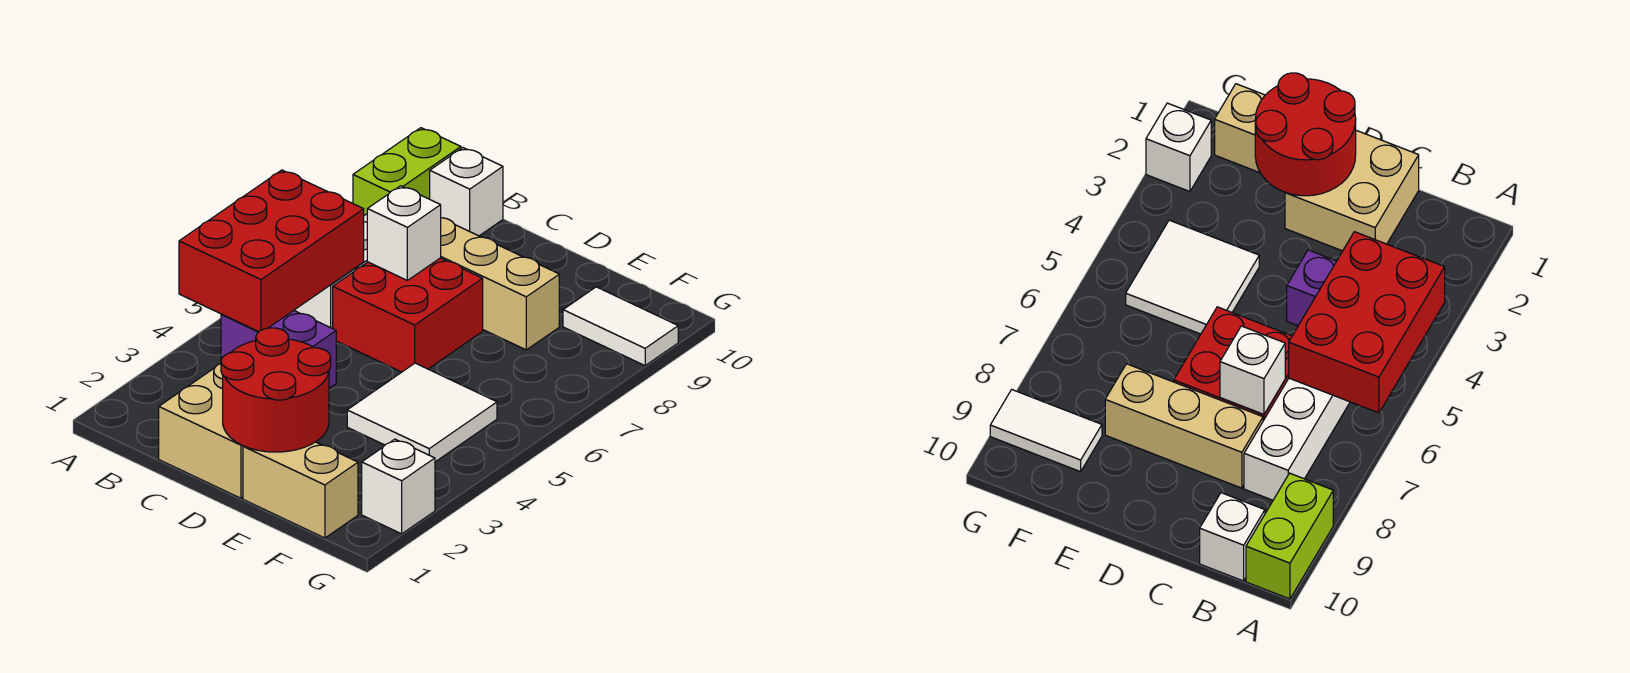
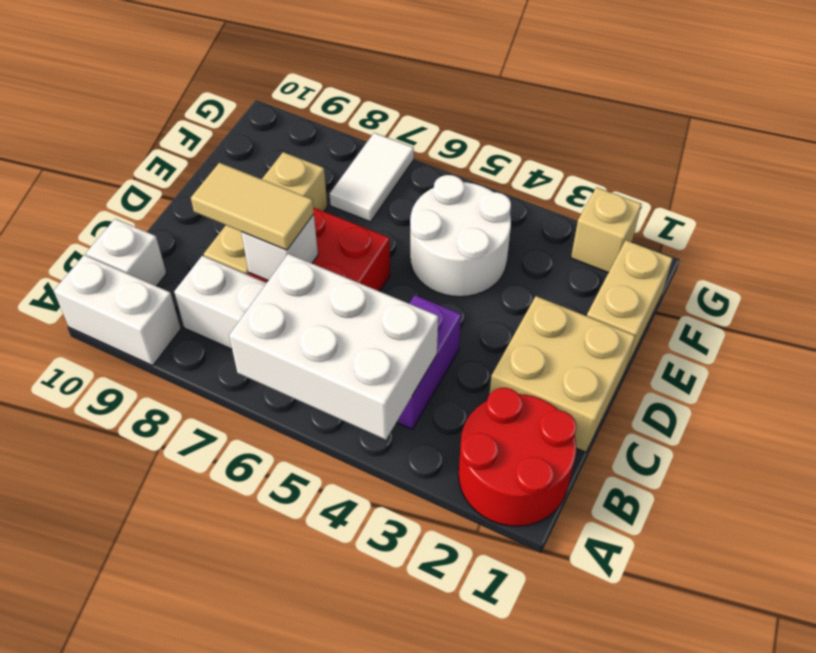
red 2x3 brick [179,170,364,332] -> white 2x3 brick [229,254,438,440]
lime 1x2 brick [353,128,461,215] -> white 1x2 brick [54,255,181,366]
none -> tan 1x2 tile [191,163,314,250]
red 2x2 round brick [221,328,331,452] -> red 2x2 round brick moved to [458,388,576,526]
white 2x2 tile [347,363,497,462] -> white 2x2 round brick [410,175,511,297]
white 1x2 tile [563,287,678,366] -> white 1x2 tile moved to [330,133,414,222]
white 1x1 brick [362,439,435,534] -> tan 1x1 brick [571,187,641,273]

